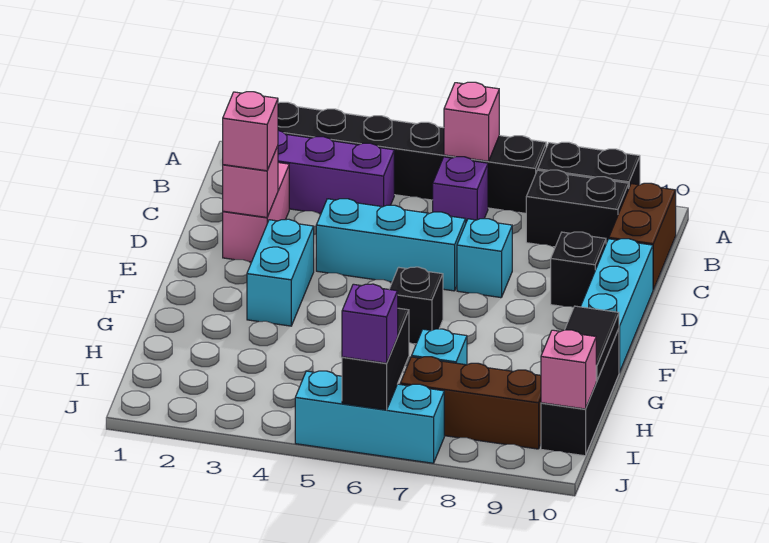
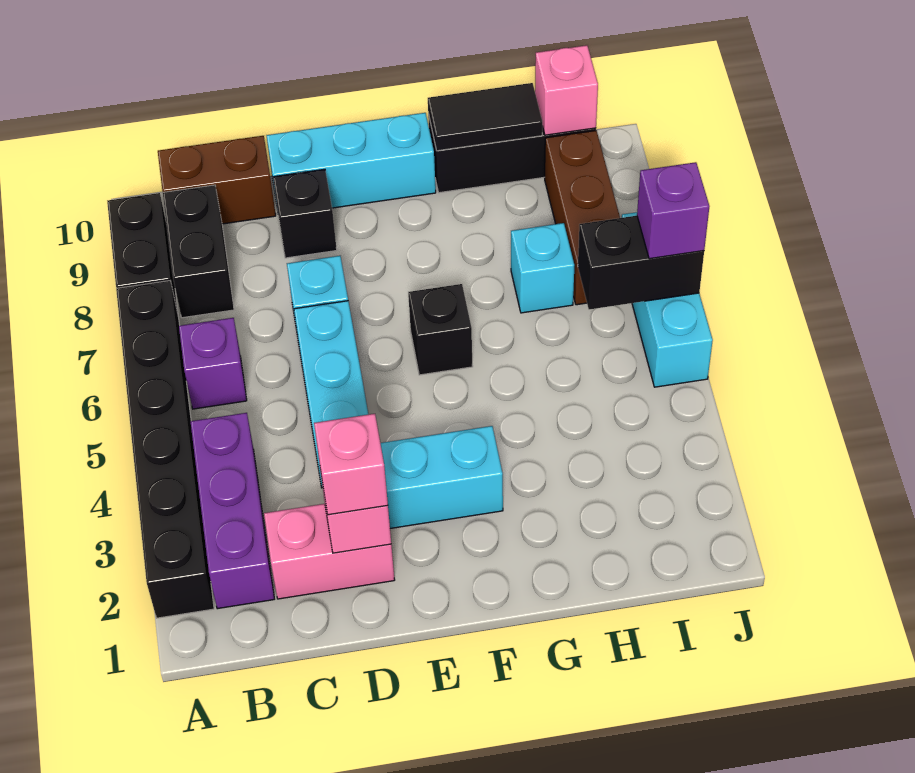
pink 1x1 brick [444,82,499,161] -> none

